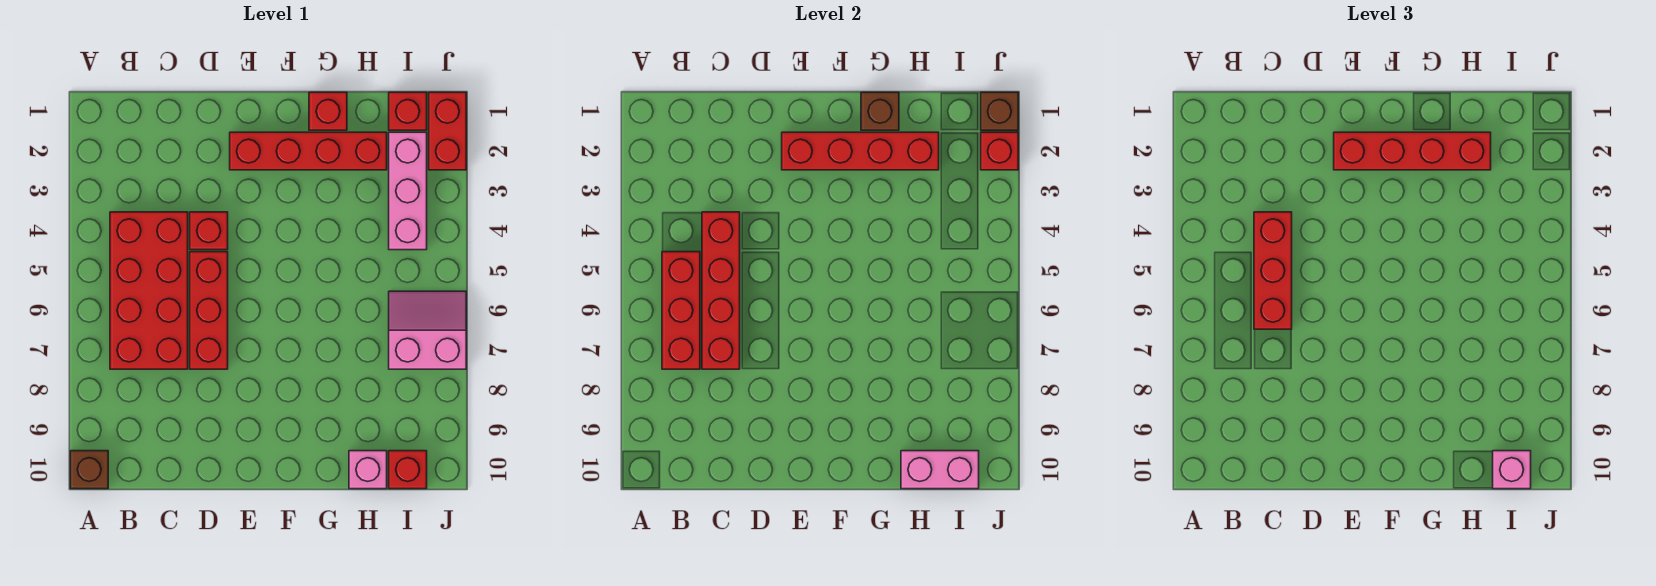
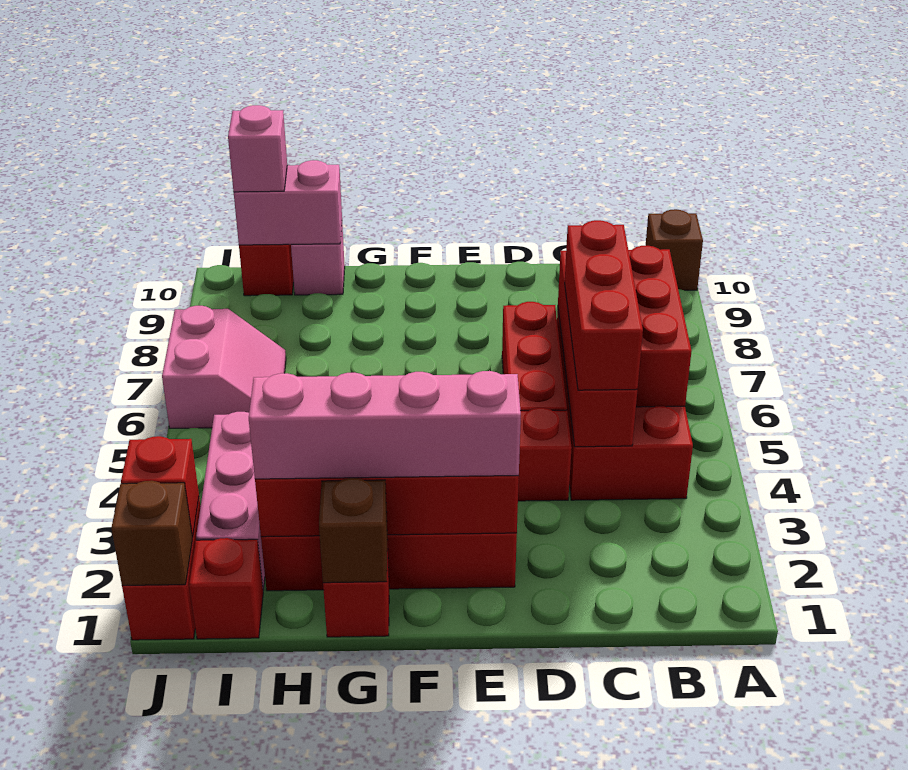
red 1x4 brick [1334,132,1491,170] -> pink 1x4 brick [249,371,521,479]
pink 2x2 slope [389,291,466,369] -> pink 2x2 slope turned to [162,306,286,428]

